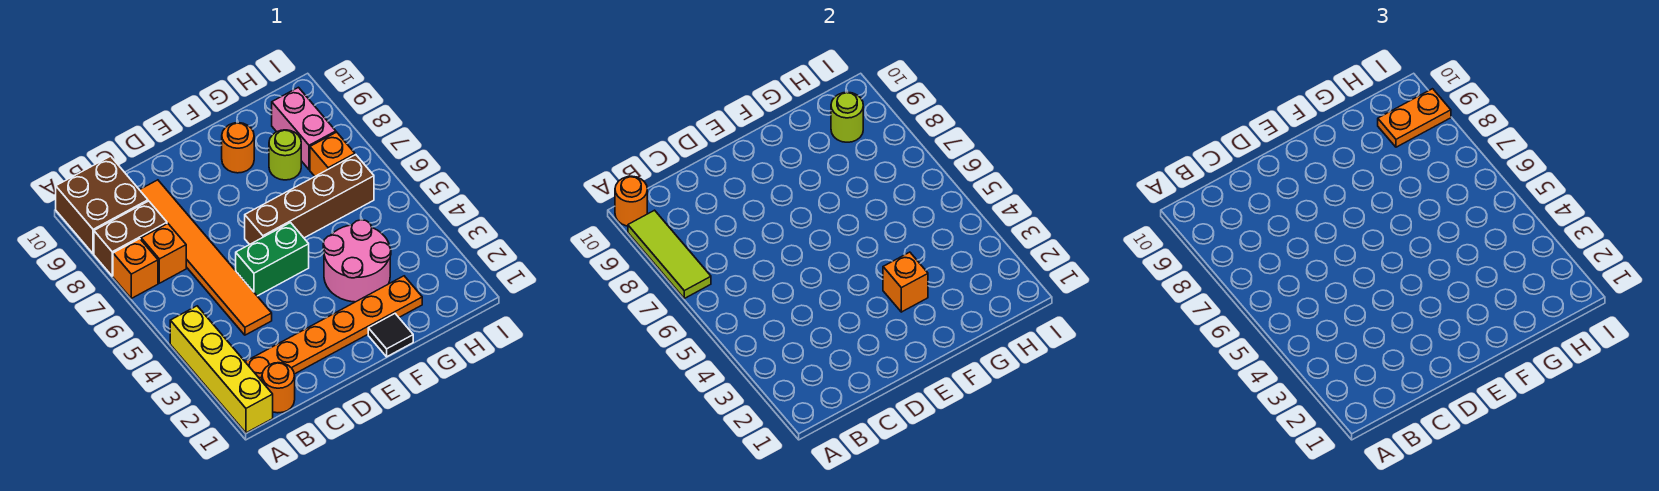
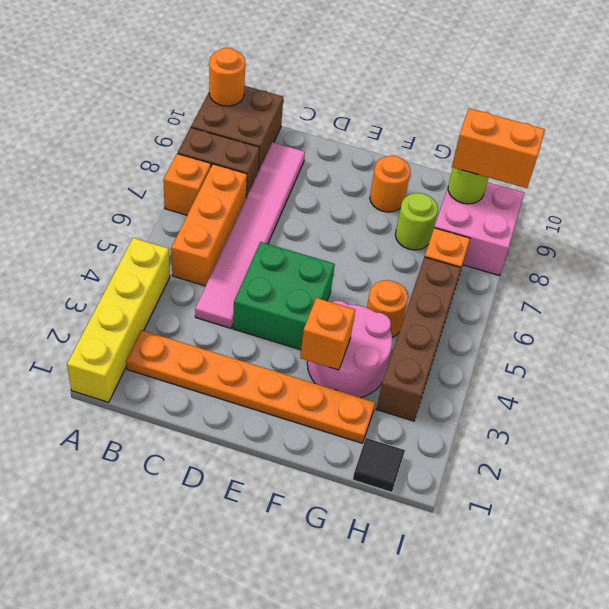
lime 1x3 tile [628,210,711,298] -> none
orange 1x1 round brick [262,363,295,413] -> orange 1x1 round brick moved to [367,280,408,337]
orange 1x1 brick [141,224,186,283] -> orange 1x3 brick [171,164,247,286]
orange 1x6 tile [140,180,272,335] -> pink 1x6 tile [195,142,305,328]
green 1x2 brick [236,223,309,296] -> green 2x2 brick [233,242,335,350]
brown 1x4 brick [245,155,374,245] -> brown 1x4 brick turned to [376,257,461,421]
black 1x1 tile [368,314,413,357] -> black 1x1 tile moved to [353,438,405,492]
pink 1x2 brick [272,87,336,170] -> pink 2x2 brick [434,182,524,276]
orange 1x2 plate [1378,89,1451,147] -> orange 1x2 brick [452,108,545,188]

